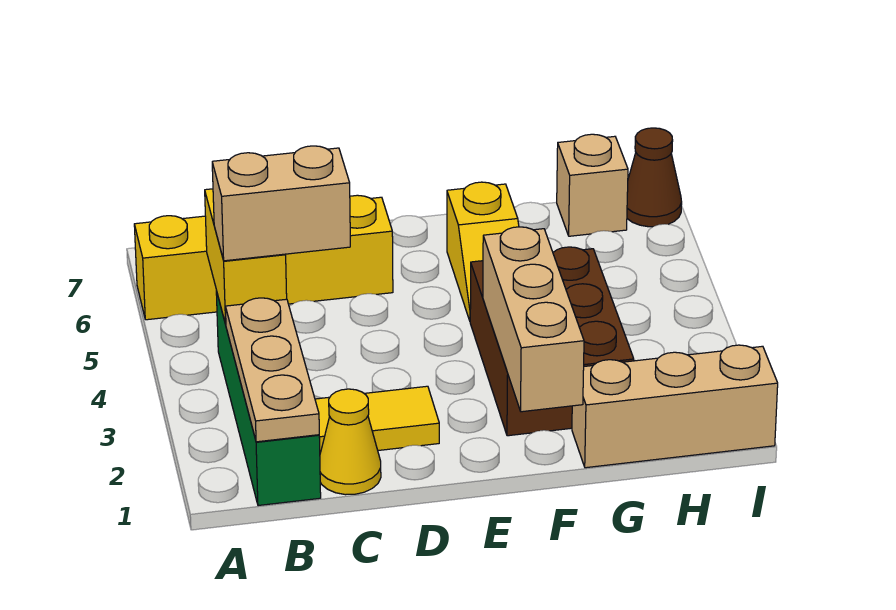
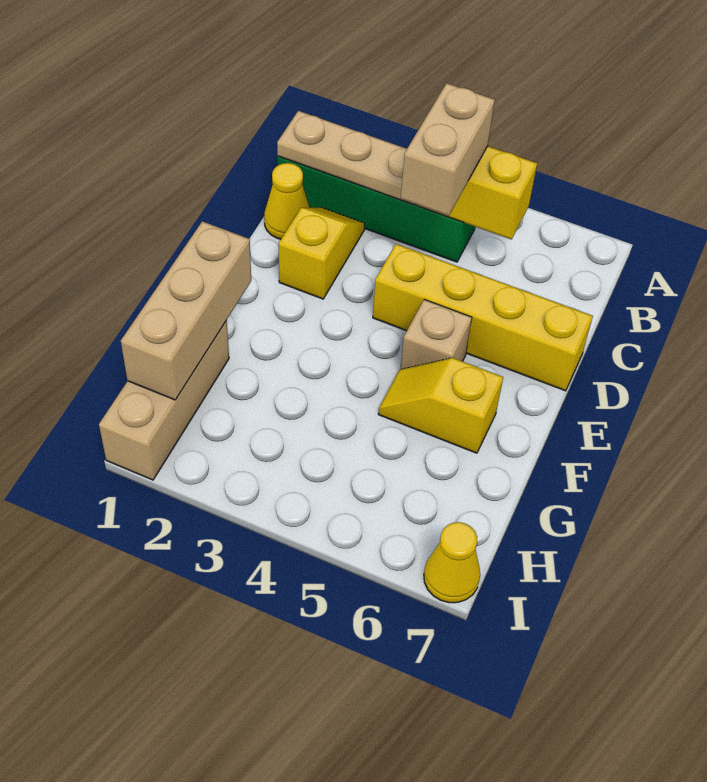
yellow 1x4 brick [134,195,393,320] -> yellow 1x4 brick turned to [373,244,593,391]
yellow 1x2 tile [315,386,439,453] -> yellow 1x2 slope [279,207,365,299]
tan 1x3 brick [483,227,584,412] -> tan 1x3 brick turned to [121,221,251,400]
brown 2x3 brick [470,247,634,436] -> none
tan 1x1 brick [557,134,628,236] -> tan 1x1 brick moved to [400,300,472,369]
brown 1x1 cone [627,128,682,227] -> yellow 1x1 cone [424,522,480,603]

